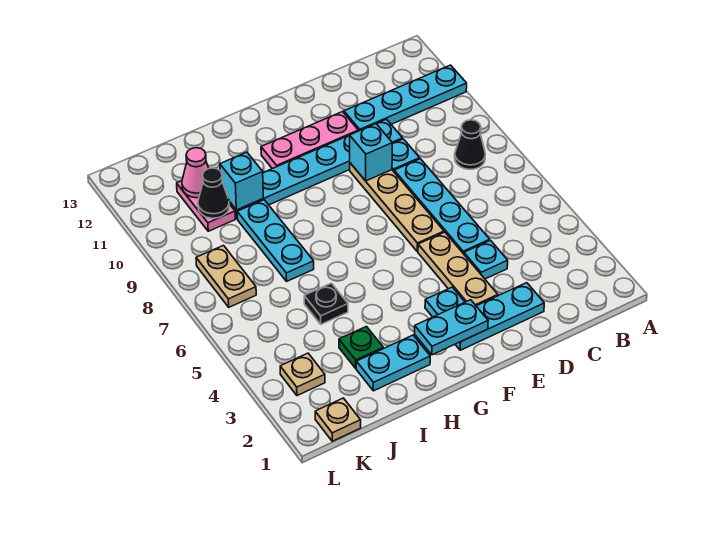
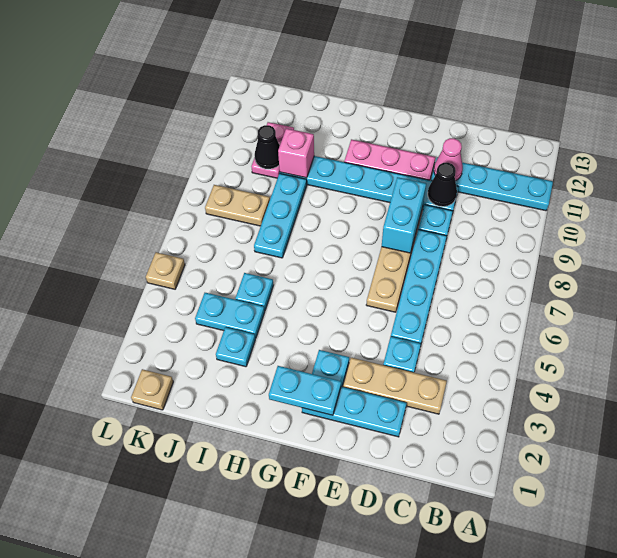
black 1x1 cone [455,120,485,169] -> black 1x1 cone moved to [428,163,457,207]
tan 1x3 plate [418,232,498,306] -> tan 1x3 plate turned to [343,358,447,414]
cyan 1x1 brick [350,124,392,181] -> cyan 1x2 brick [382,177,426,253]
cyan 1x2 plate [356,335,430,391] -> cyan 1x2 plate moved to [195,293,265,338]
green 1x1 plate [339,327,383,368] -> cyan 1x1 plate [216,327,255,367]
black 1x1 plate [304,283,348,324] -> cyan 1x1 plate [235,273,273,311]
cyan 1x1 brick [220,152,263,210] -> pink 1x1 brick [278,128,314,178]
pink 1x1 cone [182,148,209,198] -> pink 1x1 cone moved to [434,138,463,181]
tan 1x1 plate [280,353,325,396] -> tan 1x1 plate moved to [146,252,185,289]
tan 1x2 plate [196,245,256,307] -> tan 1x2 plate turned to [205,185,270,226]

